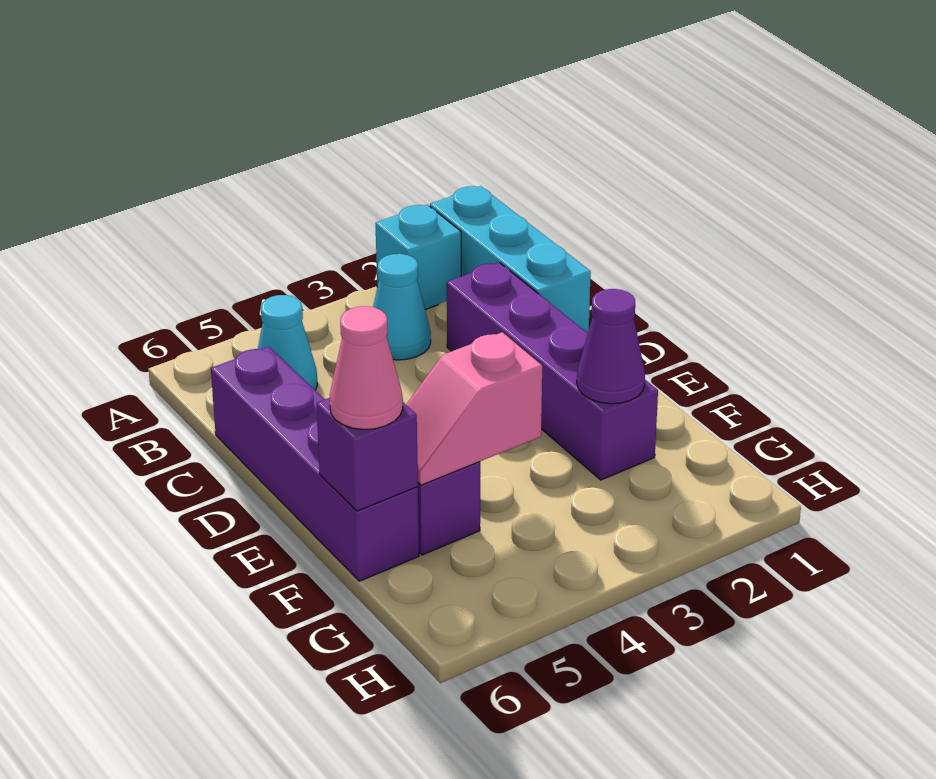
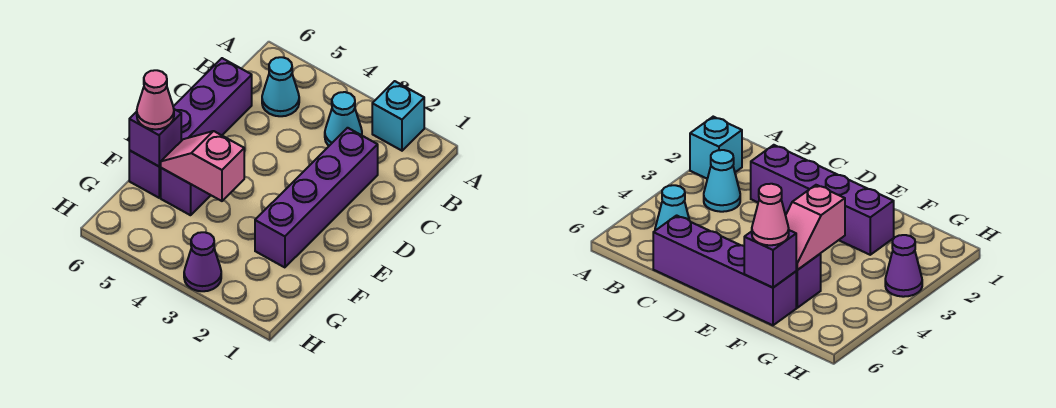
cyan 1x3 brick [430,186,591,333] -> none
purple 1x1 cone [577,289,645,404] -> purple 1x1 cone moved to [184,232,221,291]

